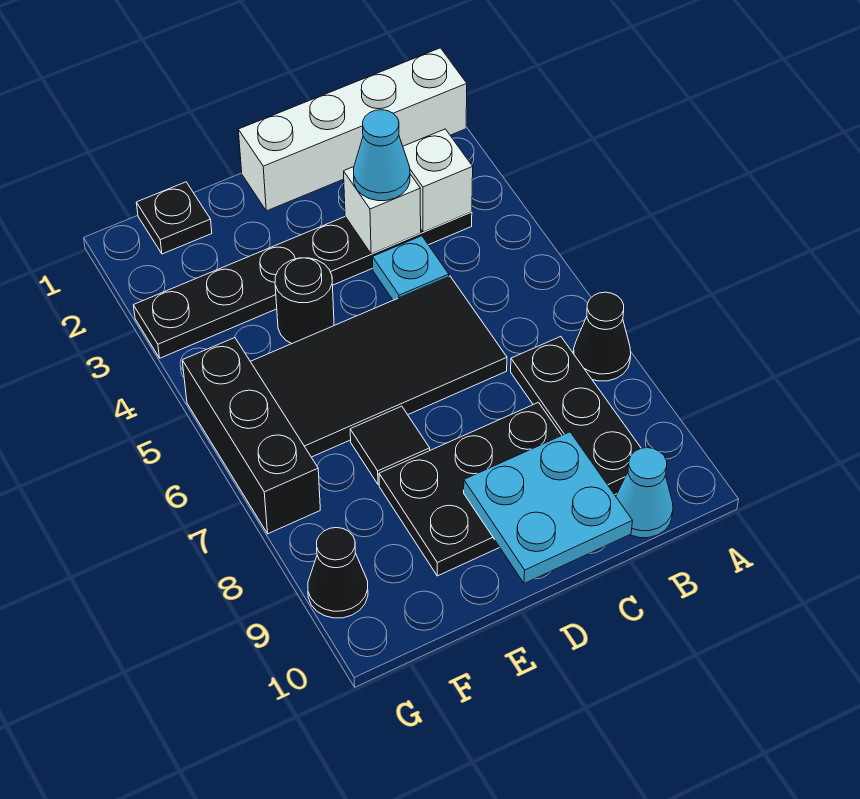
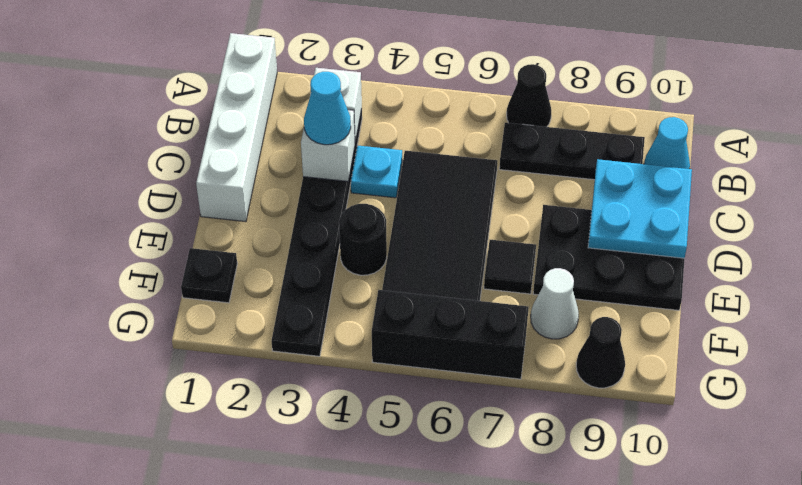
black 2x3 plate [379,402,562,576] -> black 2x3 plate turned to [533,205,684,310]
none -> white 1x1 cone [531,268,579,339]

